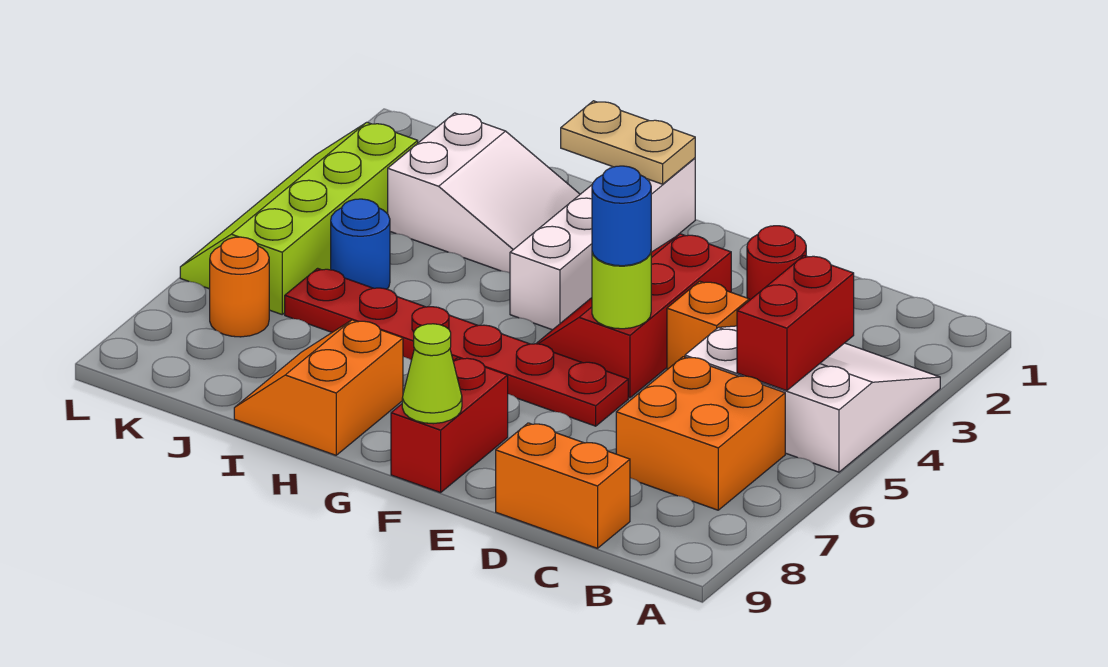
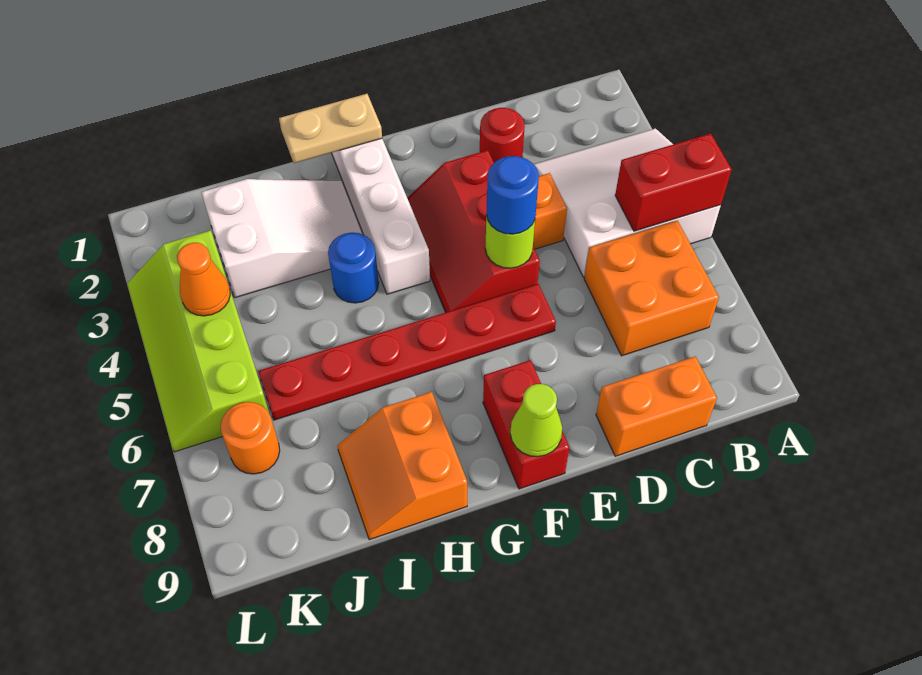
red 1x2 brick [737,256,854,391] -> red 1x2 brick turned to [615,134,732,231]
blue 1x1 round brick [331,199,390,289] -> blue 1x1 round brick moved to [328,232,379,303]
none -> orange 1x1 cone [177,243,230,316]

